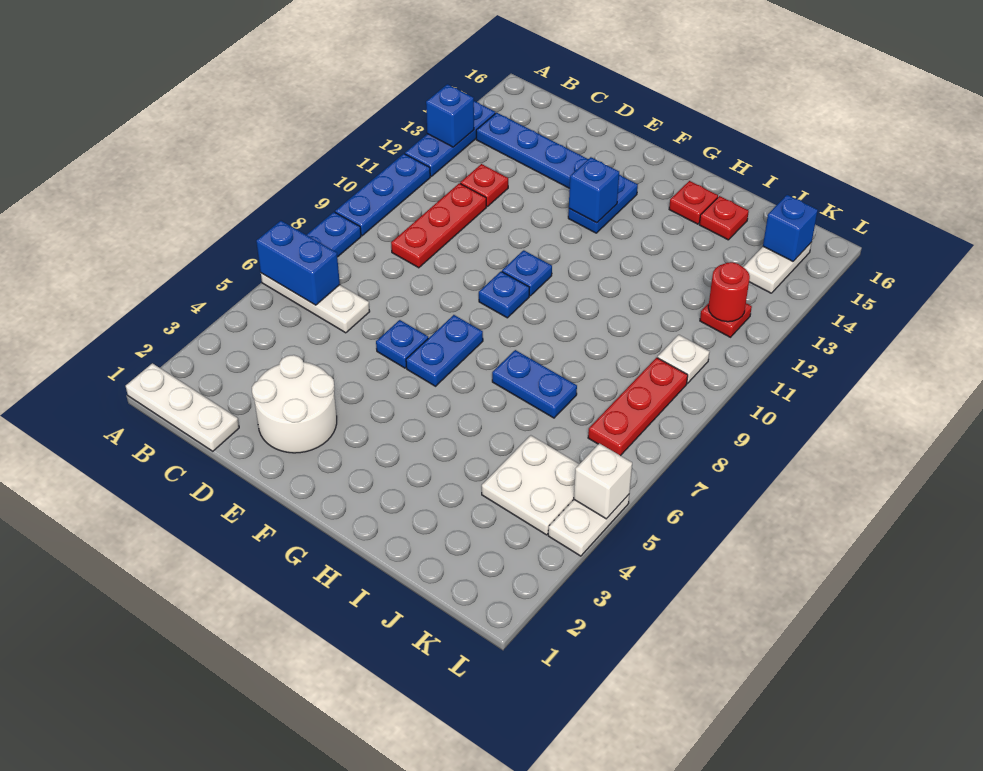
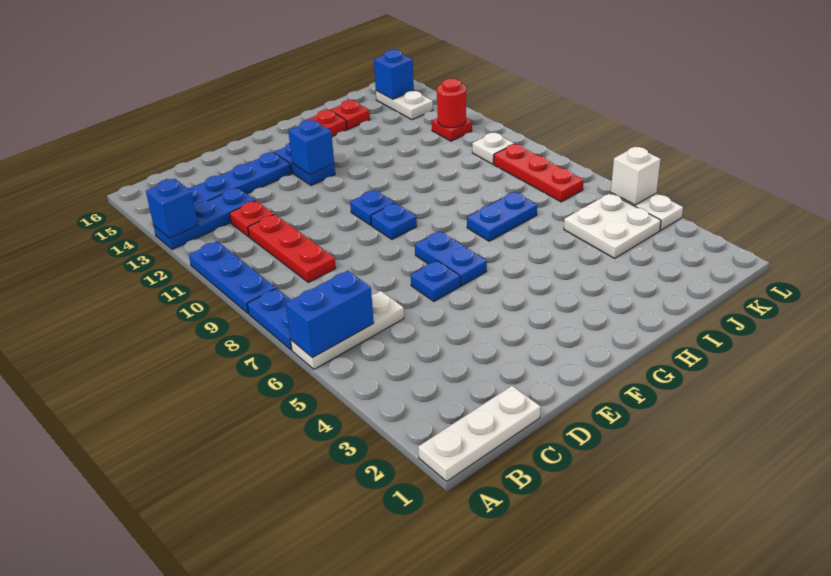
blue 1x3 plate [405,101,495,176] -> blue 1x3 plate turned to [154,188,255,250]
white 2x2 round brick [252,355,337,453] -> none

